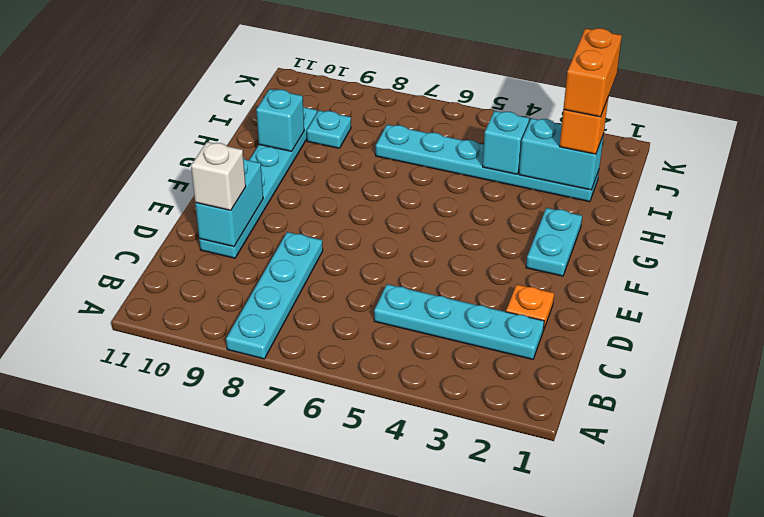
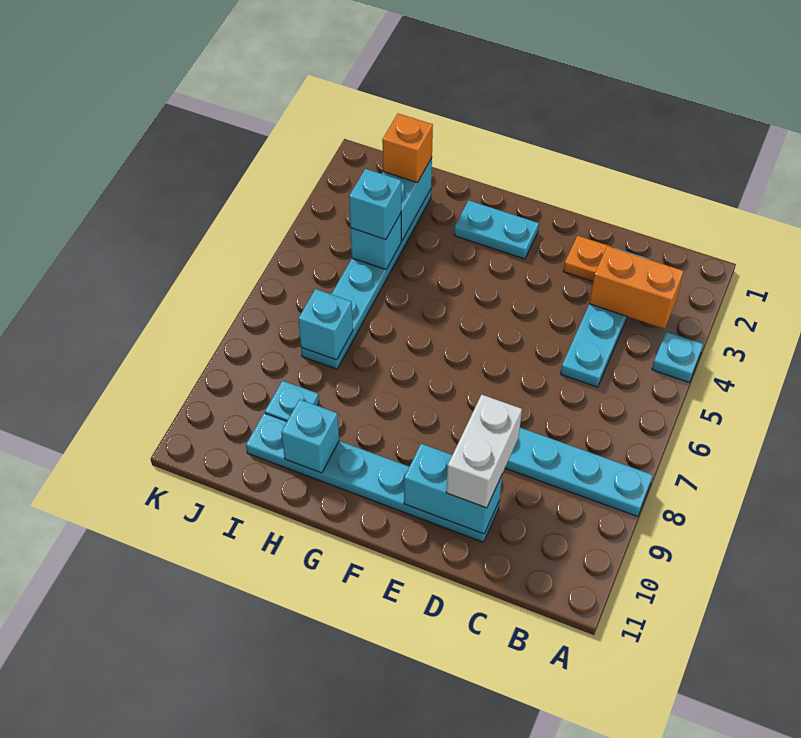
none -> cyan 1x1 plate [652,332,703,382]
white 1x1 brick [191,142,246,210] -> white 1x2 brick [446,395,522,508]
orange 1x2 brick [563,28,622,117] -> orange 1x2 brick moved to [589,246,684,329]
none -> cyan 1x1 brick [349,169,401,240]
none -> cyan 1x1 brick [298,289,353,360]

